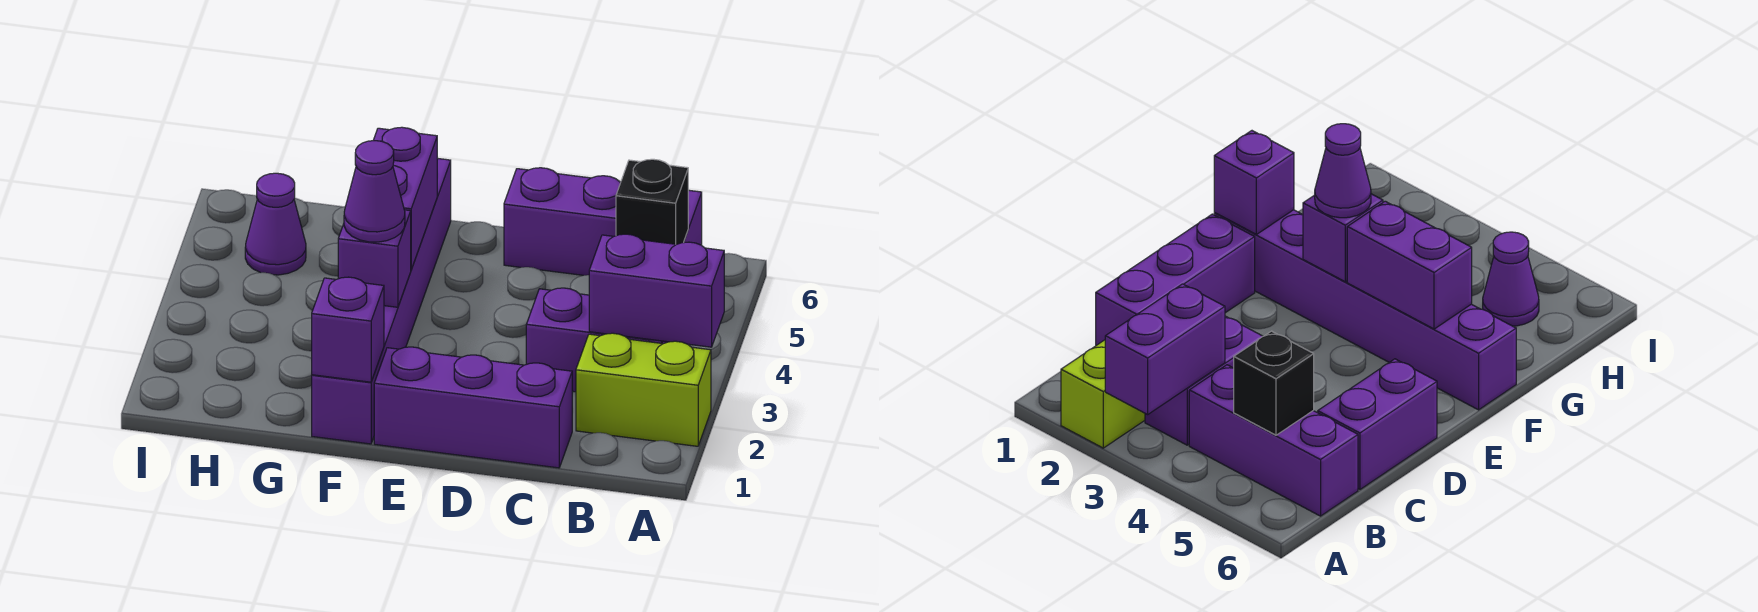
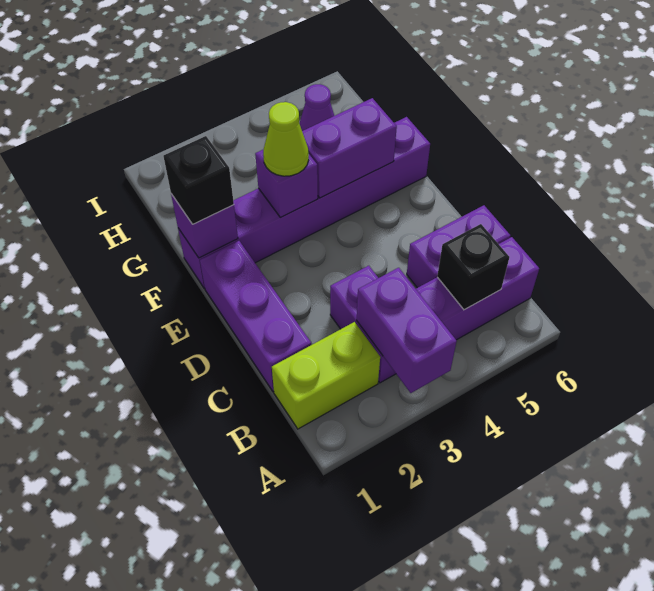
lime 1x2 brick [576,333,711,446] -> lime 1x2 brick turned to [272,322,380,429]
purple 1x2 brick [504,168,621,275] -> purple 1x2 brick turned to [407,205,510,288]
none -> black 1x1 brick [163,136,234,224]
purple 1x1 cone [344,141,405,242] -> lime 1x1 cone [263,102,309,176]

